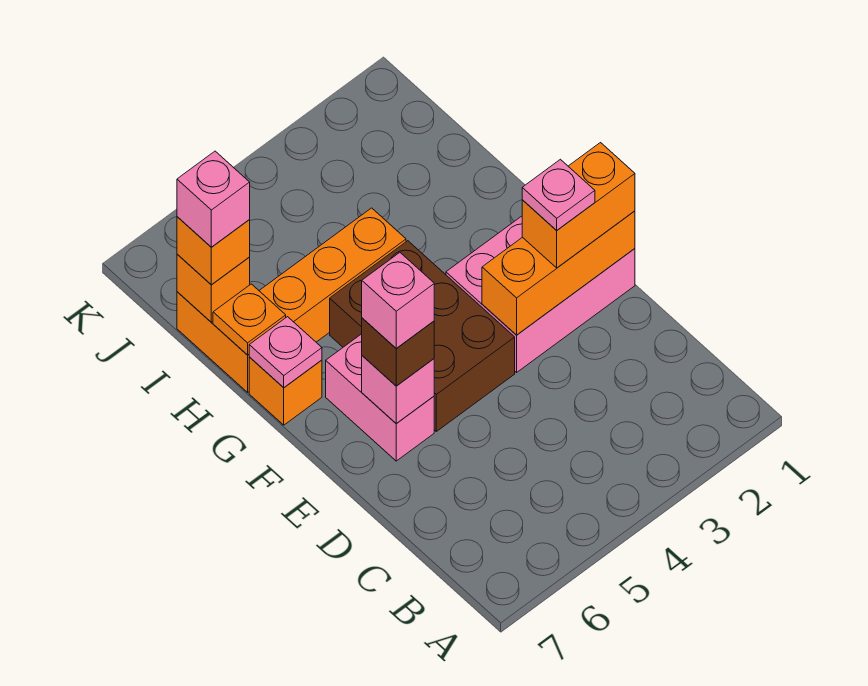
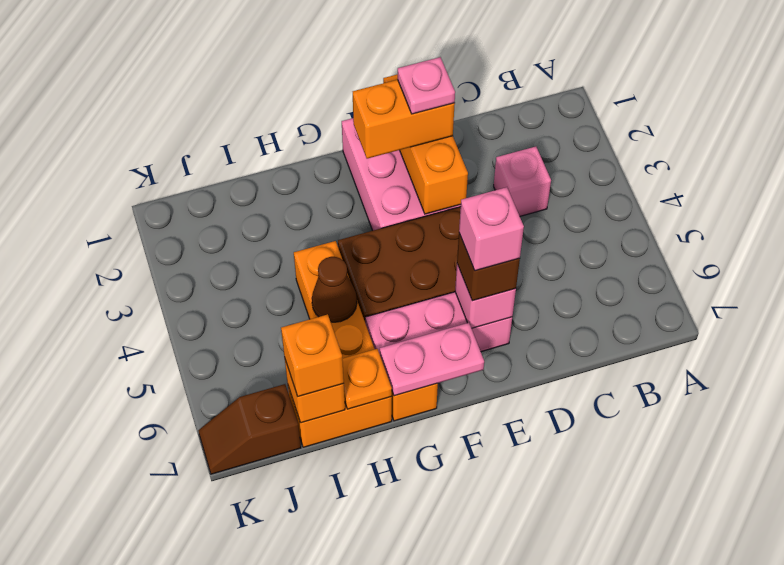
orange 1x2 brick [522,143,635,268] -> orange 1x2 brick turned to [353,80,455,159]
pink 1x2 brick [326,334,434,461] -> pink 1x3 brick [366,292,512,354]
pink 1x1 plate [249,317,322,388] -> pink 1x2 plate [380,323,484,396]
none -> brown 1x1 cone [312,257,357,322]
pink 1x1 brick [177,151,250,247] -> pink 1x1 brick moved to [494,147,551,216]
none -> brown 1x2 slope [198,384,301,474]

